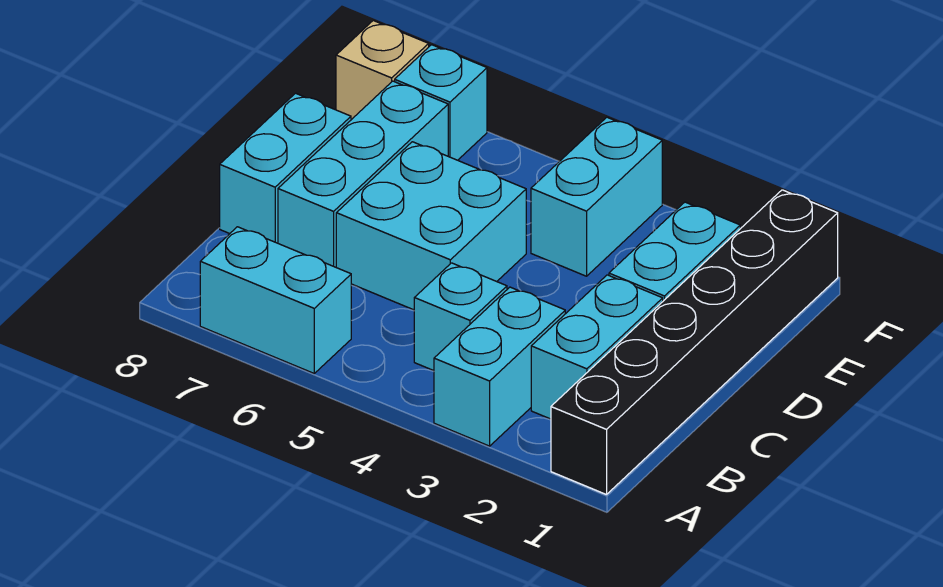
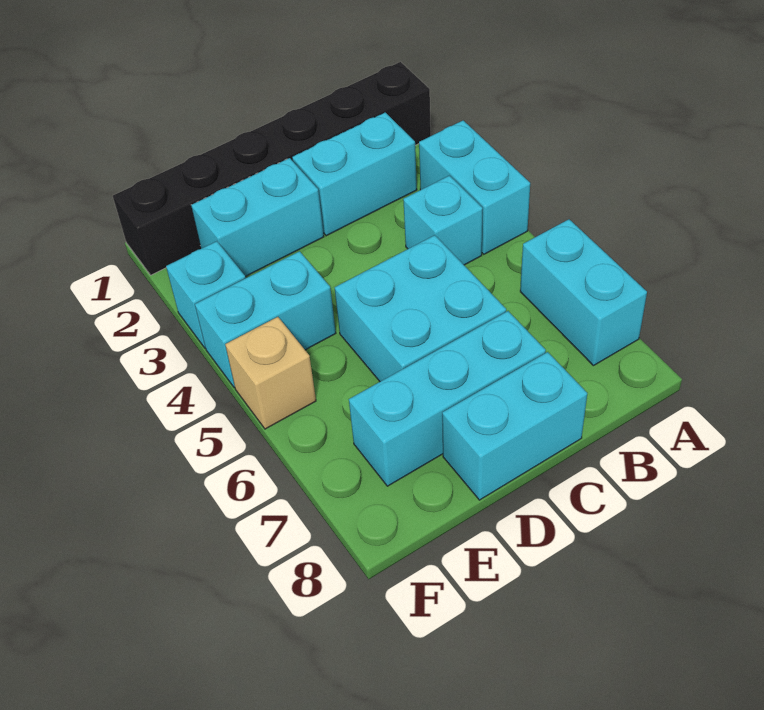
cyan 1x2 brick [434,287,565,446] -> cyan 1x2 brick turned to [419,120,530,254]
cyan 1x1 brick [395,45,487,160] -> cyan 1x1 brick moved to [166,241,246,348]
tan 1x1 brick [336,21,429,120] -> tan 1x1 brick moved to [225,317,316,429]

